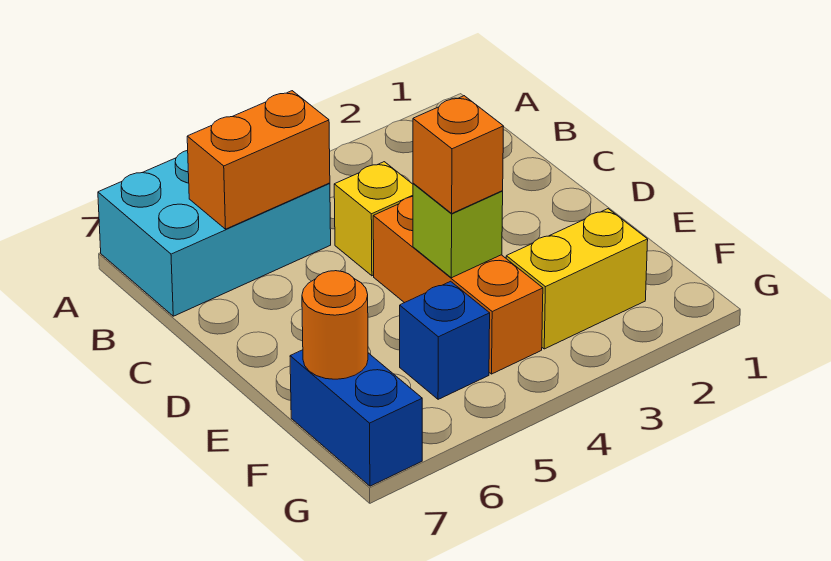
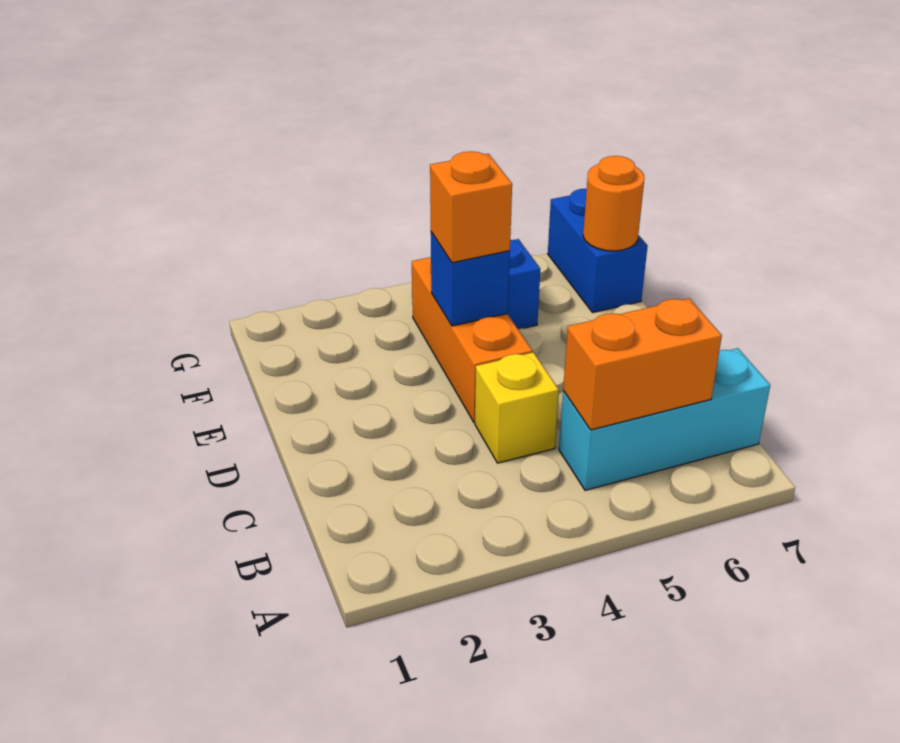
cyan 2x3 brick [98,150,331,316] -> cyan 1x3 brick [559,348,770,490]
lime 1x1 brick [413,183,503,278] -> blue 1x1 brick [431,232,510,326]
yellow 1x2 brick [506,209,648,349] -> none

